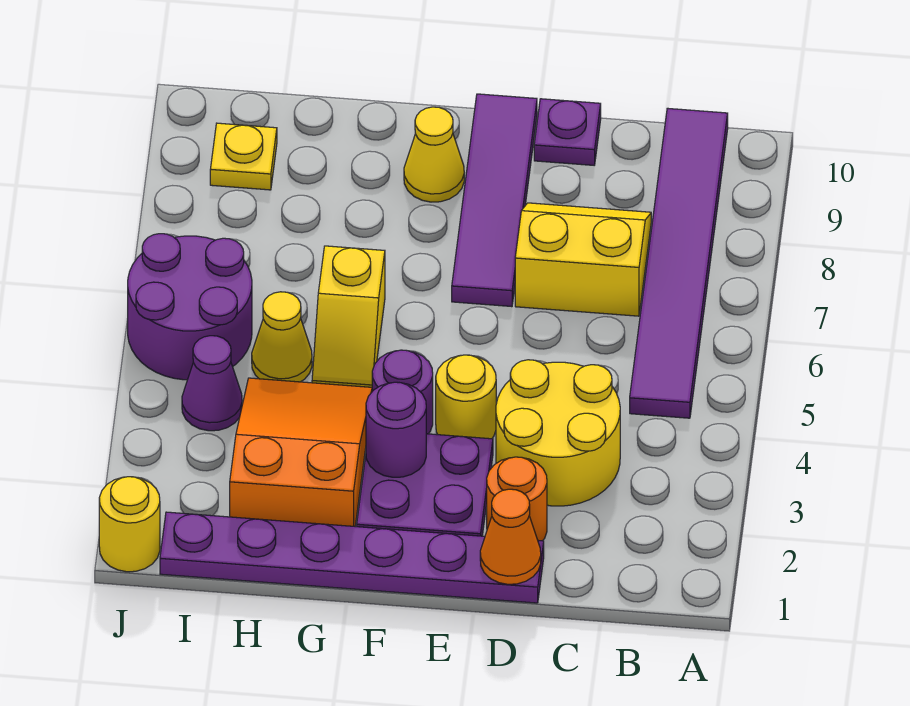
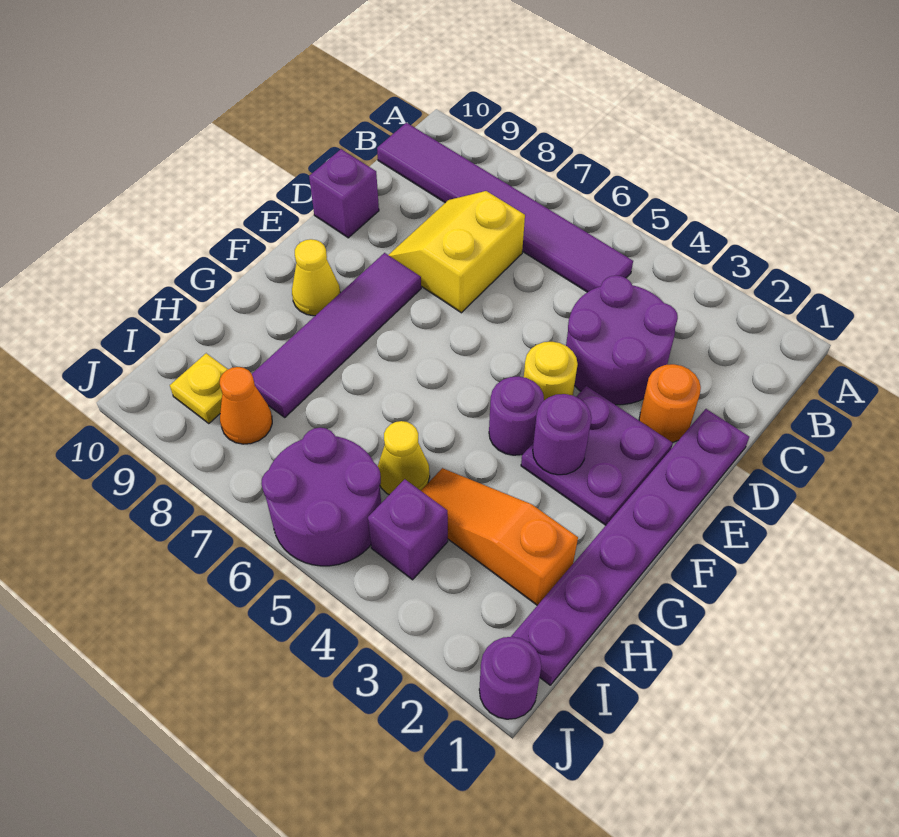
yellow 2x2 round brick [496,360,620,506] -> purple 2x2 round brick [566,276,678,405]
orange 1x1 cone [480,489,541,584] -> orange 1x1 cone moved to [220,367,272,444]
purple 1x1 plate [534,99,601,165] -> purple 1x1 brick [309,149,379,238]
purple 1x4 tile [452,94,537,307] -> purple 1x4 tile turned to [252,253,421,417]
orange 2x3 slope [230,378,372,526] -> orange 1x3 slope [421,468,578,605]
yellow 1x2 slope [312,246,385,387] -> none
purple 1x1 cone [182,336,242,431] -> purple 1x1 brick [368,479,448,580]
yellow 1x1 round brick [99,477,160,572] -> purple 1x1 round brick [479,637,541,719]

